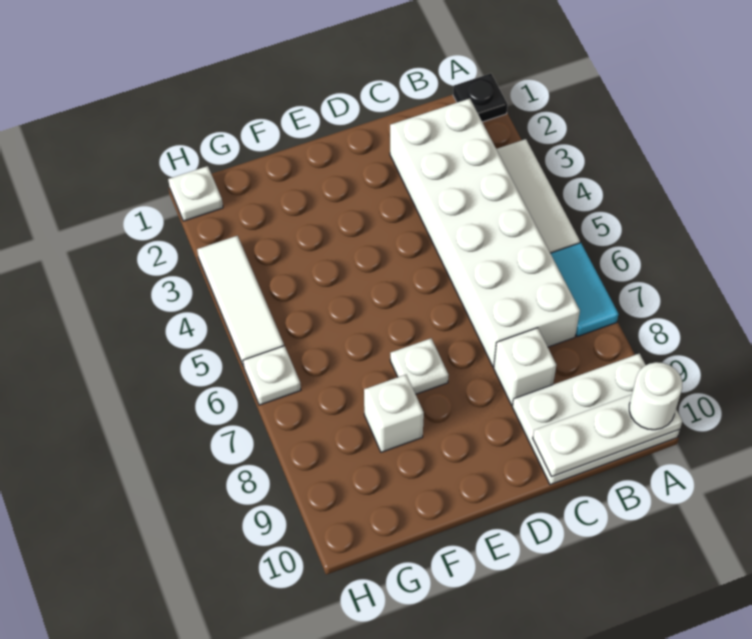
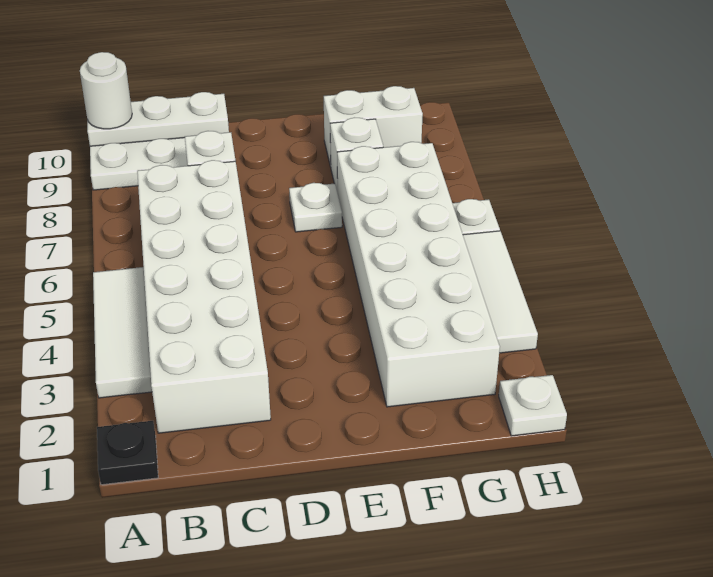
cyan 1x2 tile [550,243,619,337] -> none
none -> white 2x6 brick [337,142,500,407]
none -> white 1x2 brick [324,86,423,167]

